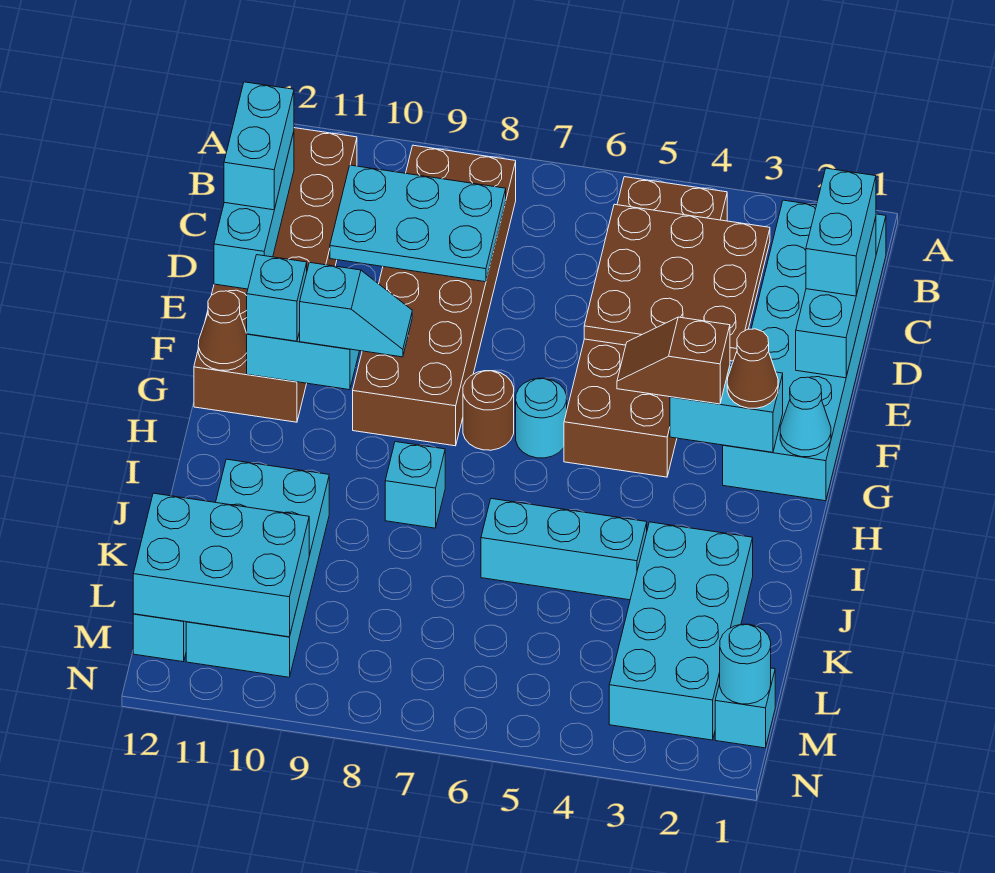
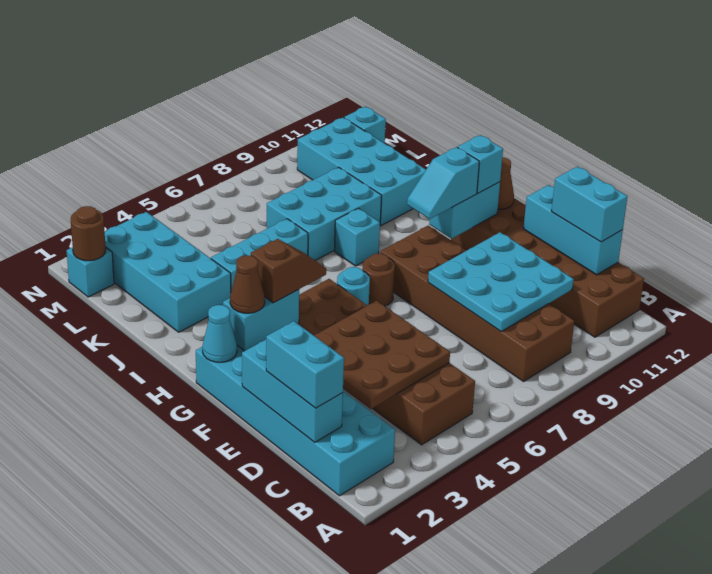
cyan 2x3 plate [330,165,506,282] -> cyan 3x3 plate [428,232,574,331]
cyan 2x3 brick [133,493,309,637] -> cyan 2x3 brick moved to [267,167,382,260]
cyan 1x1 round brick [720,624,771,704] -> brown 1x1 round brick [71,206,106,261]

